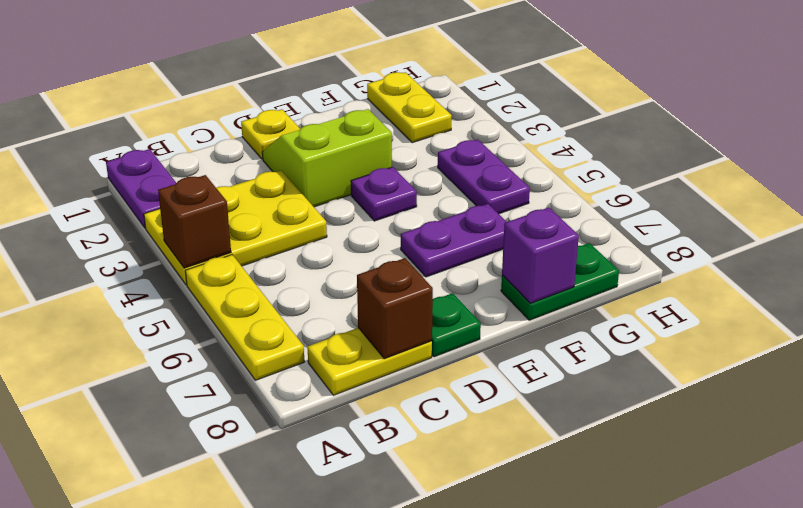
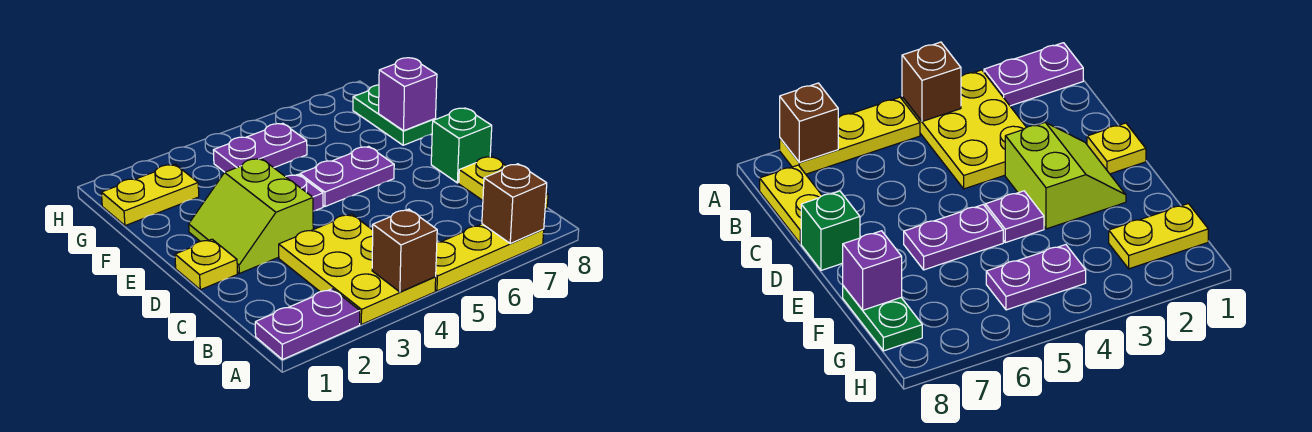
brown 1x1 brick [357,258,433,359] -> brown 1x1 brick moved to [482,164,547,243]
green 1x1 plate [432,293,481,357] -> green 1x1 brick [431,108,492,183]
purple 1x2 plate [401,204,506,277] -> purple 1x2 plate turned to [300,146,394,206]

